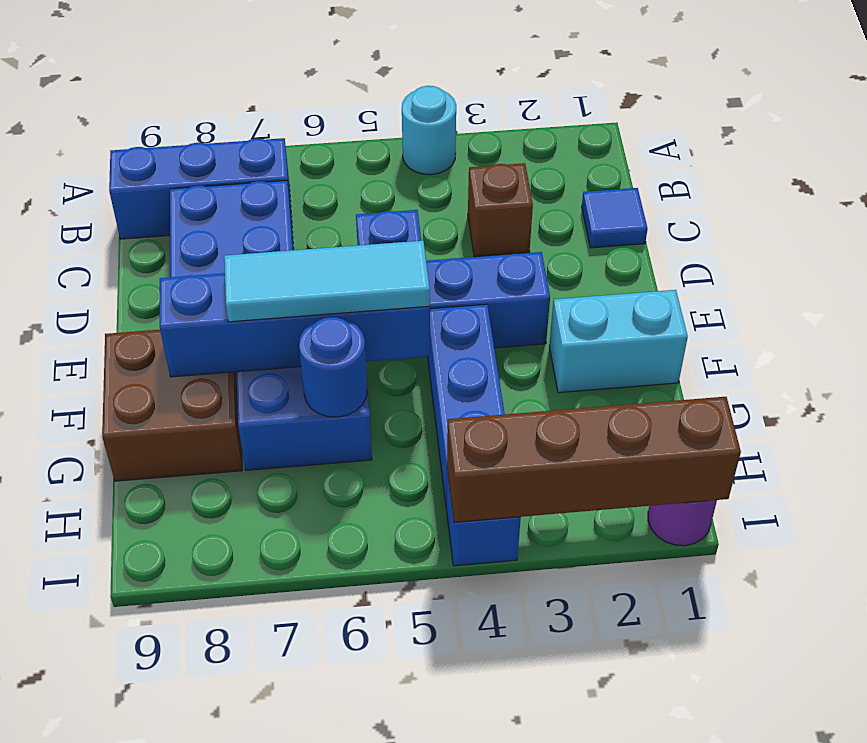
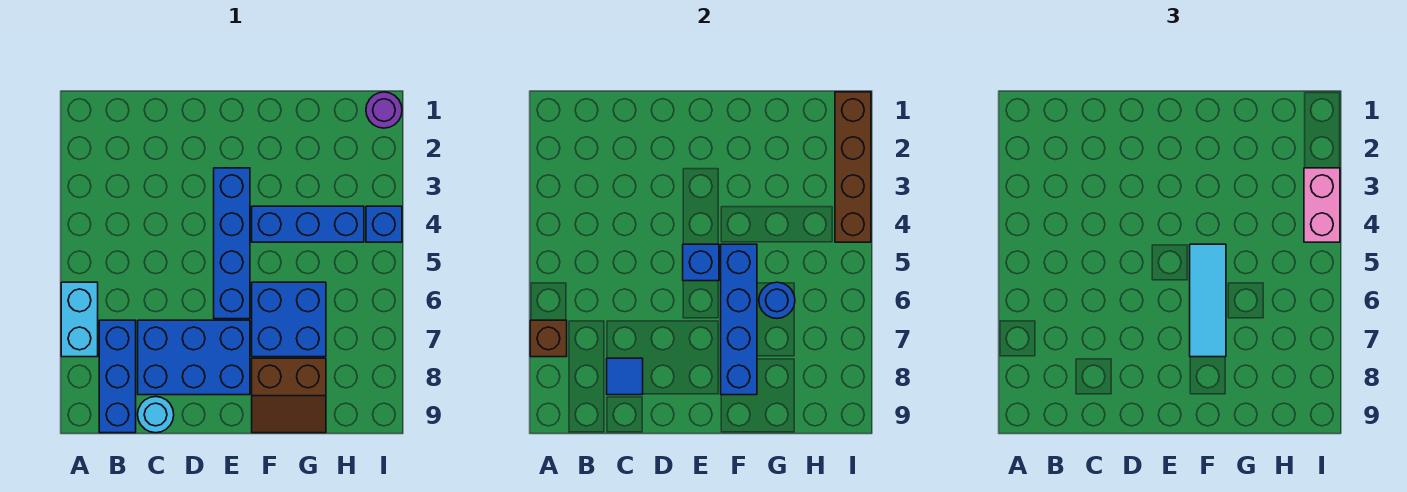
cyan 1x1 round brick [402,86,456,175] -> cyan 1x1 round brick moved to [138,397,174,433]
blue 1x1 tile [582,188,648,248] -> blue 1x1 tile moved to [607,358,643,395]
brown 1x1 brick [468,163,533,257] -> brown 1x1 brick moved to [530,320,567,357]
cyan 1x2 brick [549,290,688,393] -> cyan 1x2 brick moved to [61,282,98,357]
brown 2x2 brick [102,330,242,481] -> brown 2x2 slope [252,358,326,433]
none -> pink 1x2 brick [1304,168,1340,242]

